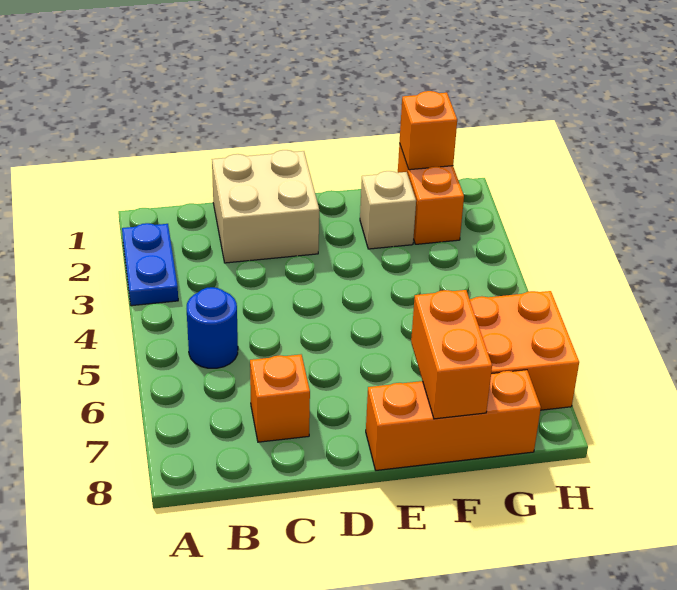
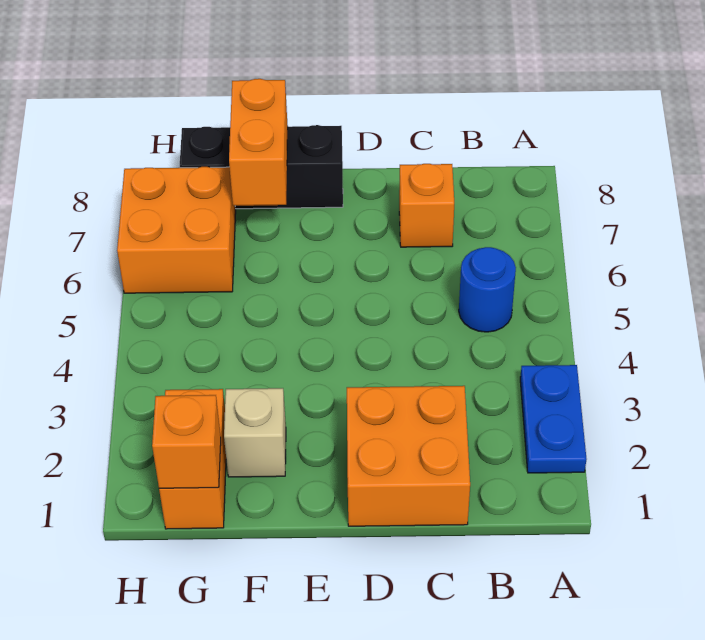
tan 2x2 brick [212,150,319,263] -> orange 2x2 brick [347,386,470,526]
orange 1x3 brick [366,370,541,470] -> black 1x3 brick [180,125,343,209]

